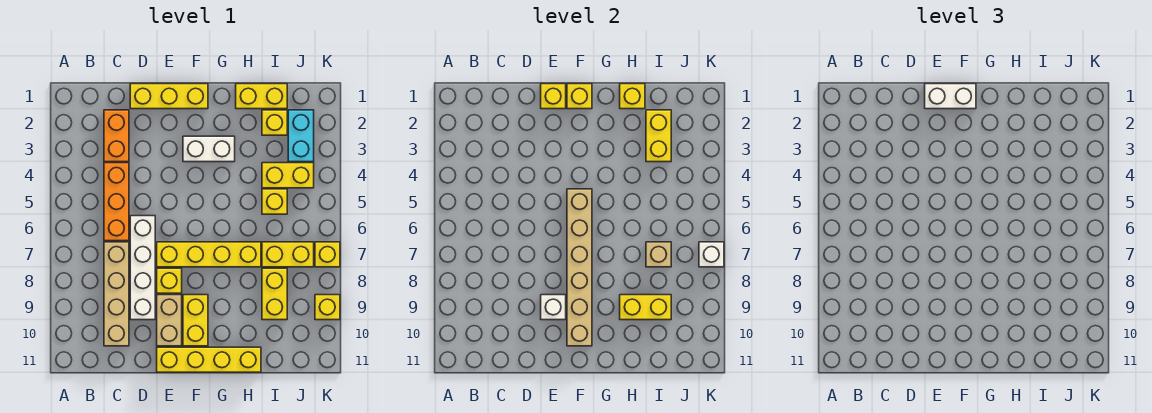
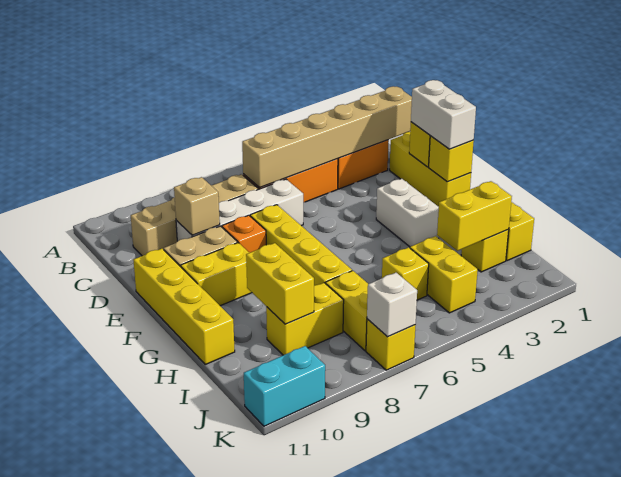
yellow 1x1 brick [157,268,182,293] -> orange 1x1 brick [222,215,266,253]
white 1x1 brick [541,295,566,320] -> none
tan 1x6 brick [567,189,592,346] -> tan 1x6 brick moved to [242,86,412,188]
yellow 1x1 brick [620,84,645,109] -> none
tan 1x1 brick [646,242,671,267] -> tan 1x1 brick moved to [174,177,220,235]
cyan 1x2 brick [288,110,314,162] -> cyan 1x2 brick moved to [244,346,325,426]
yellow 1x1 brick [315,295,340,320] -> none

